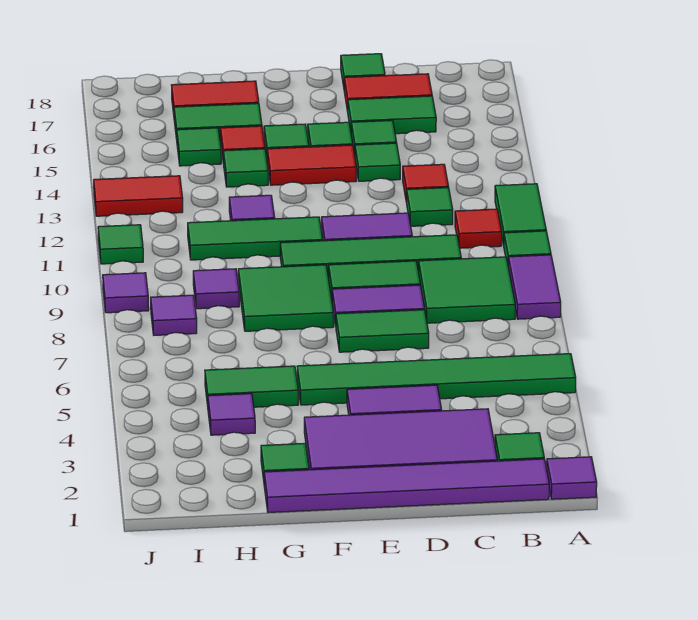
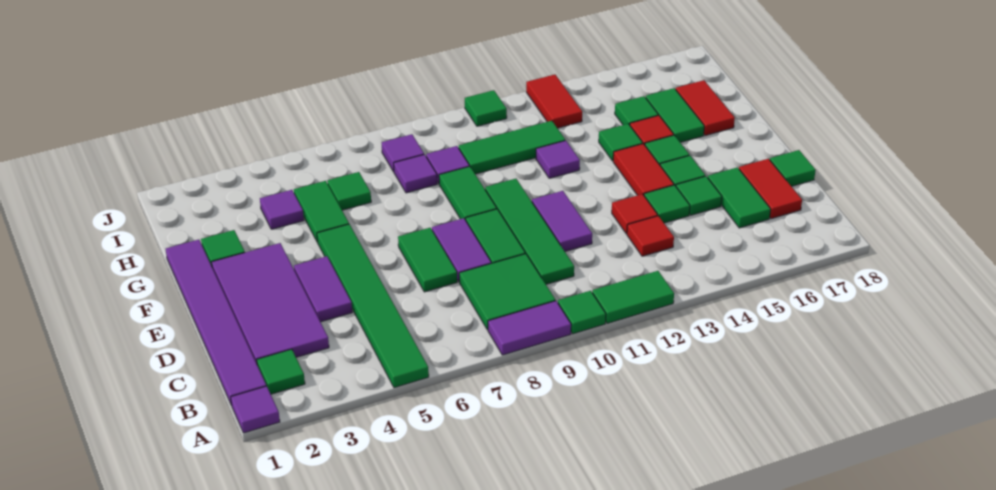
red 1x1 tile [455,209,502,248] -> red 1x1 tile moved to [612,194,658,234]
green 1x1 tile [407,188,453,226] -> green 1x1 tile moved to [327,172,371,210]
green 2x2 tile [238,265,334,331] -> green 1x2 tile [439,166,497,220]
green 1x3 tile [188,217,323,260] -> green 1x3 tile turned to [459,121,565,174]
purple 1x1 tile [103,273,149,313] -> purple 1x1 tile moved to [394,155,437,193]

